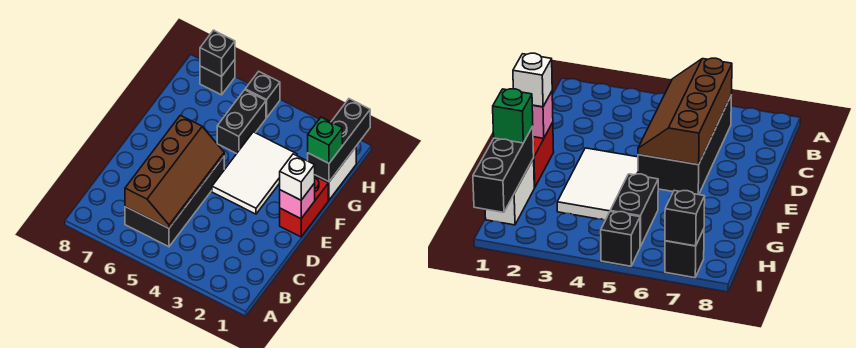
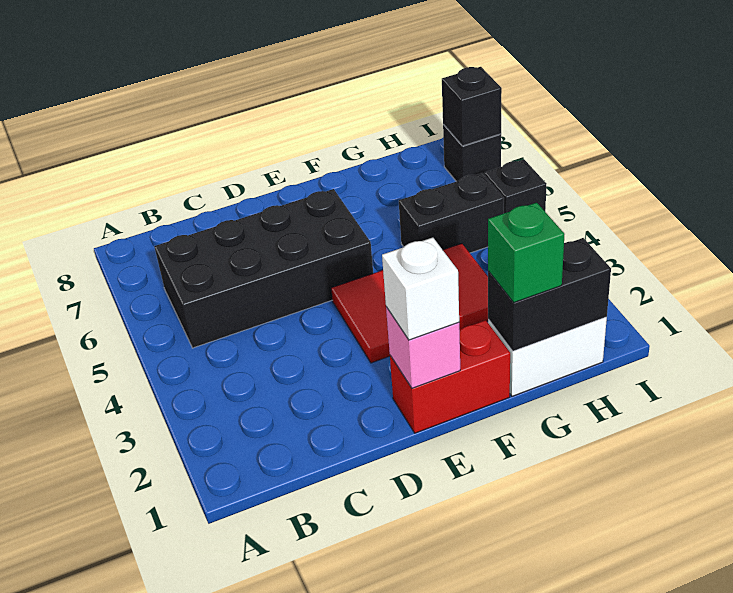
brown 2x4 slope [125,115,224,228] -> none
white 2x3 tile [212,132,297,214] -> red 2x3 tile [331,244,488,363]
black 1x3 brick [308,99,370,182] -> black 1x2 brick [488,238,611,351]

